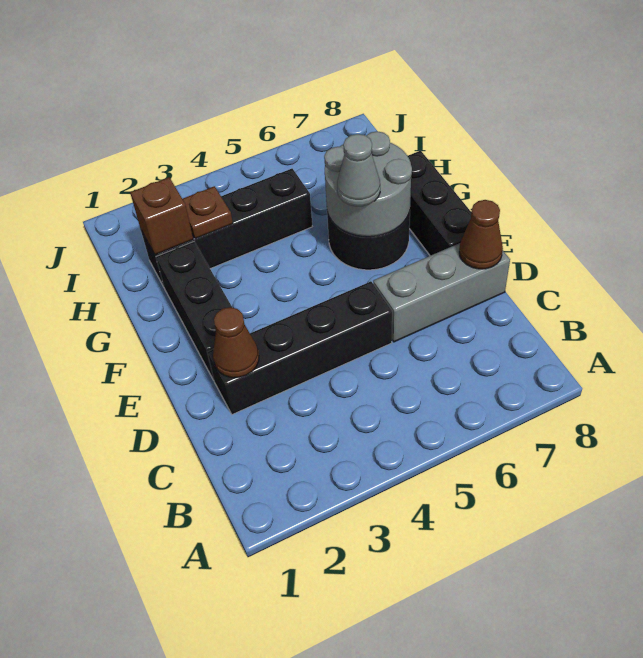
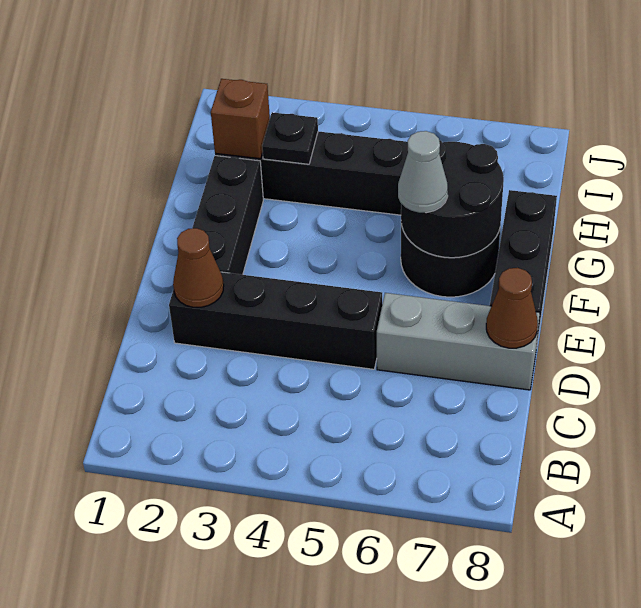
grey 2x2 round brick [324,131,412,237] -> black 2x2 round brick [401,140,504,258]
brown 1x1 plate [183,186,233,239] -> black 1x1 plate [262,112,318,164]

